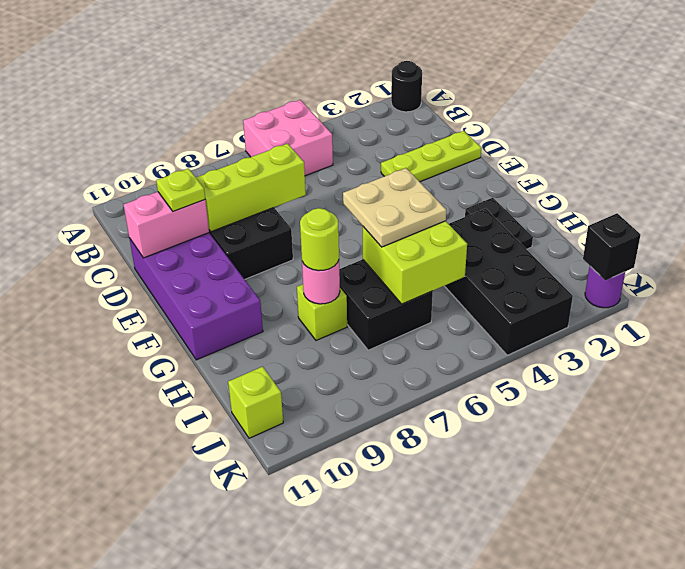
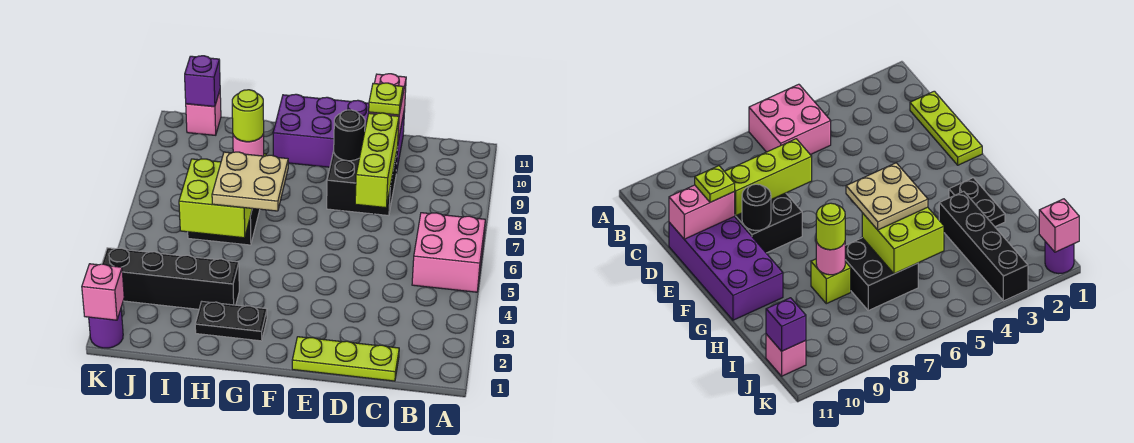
black 1x1 round brick [391,61,422,112] -> black 1x1 round brick moved to [334,110,365,161]
lime 1x3 plate [381,131,481,182] -> lime 1x3 plate turned to [292,337,399,381]
black 2x4 brick [445,208,573,355] -> black 1x4 brick [102,248,239,309]
lime 1x1 brick [228,367,283,438] -> pink 1x1 brick [186,91,221,135]
none -> purple 1x1 brick [185,56,220,107]
black 1x1 brick [583,213,640,280] -> pink 1x1 brick [82,264,124,320]

